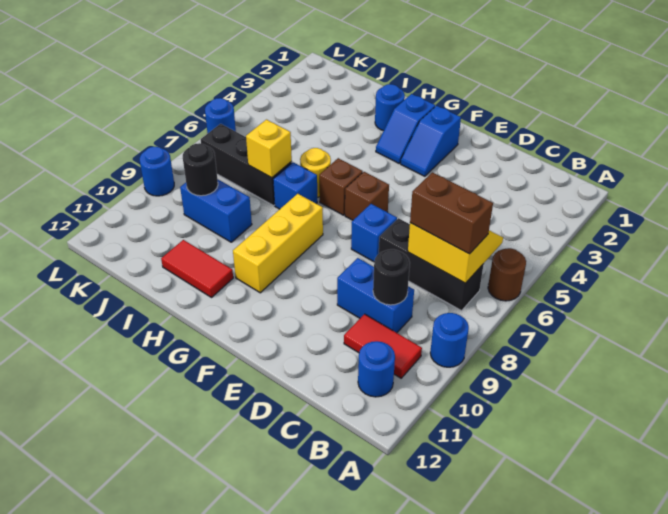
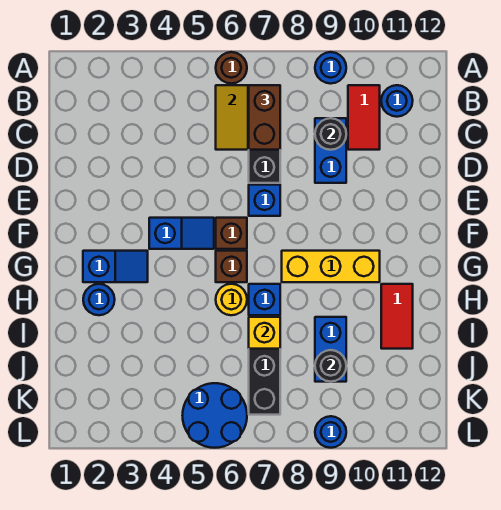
blue 1x2 slope [401,106,461,176] -> blue 1x2 slope moved to [149,218,214,249]
blue 1x1 round brick [205,98,236,133] -> blue 2x2 round brick [183,383,247,448]

